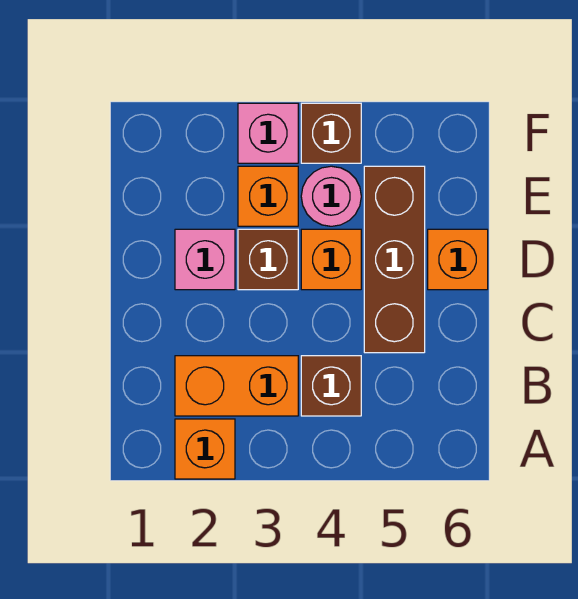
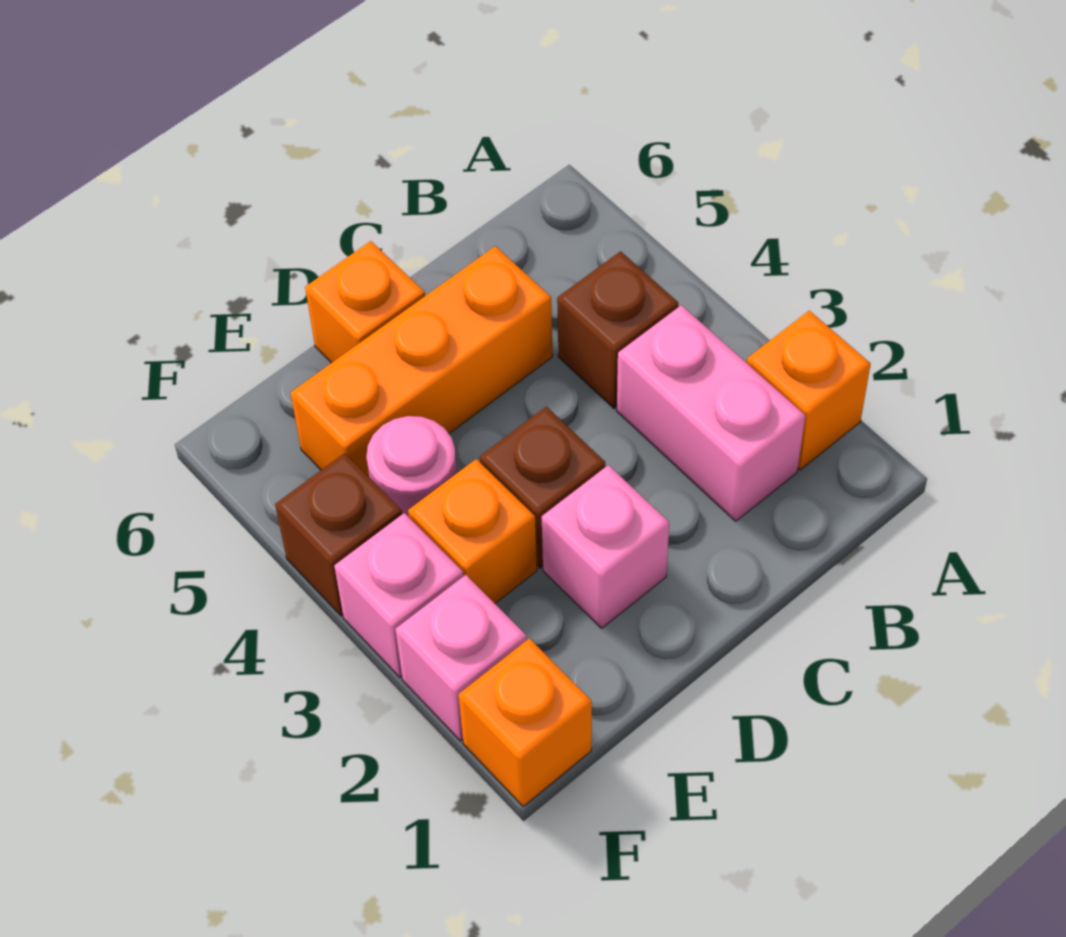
orange 1x2 brick [175,356,298,416] -> pink 1x2 brick [617,305,805,521]
brown 1x3 brick [364,166,425,353] -> orange 1x3 brick [291,246,553,477]
orange 1x1 brick [301,229,361,290] -> orange 1x1 brick moved to [459,638,592,807]
none -> pink 1x1 brick [395,575,526,741]

